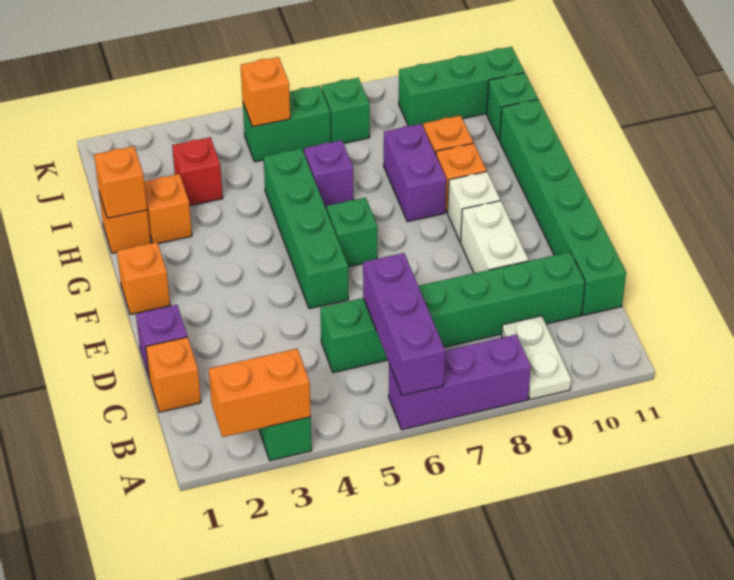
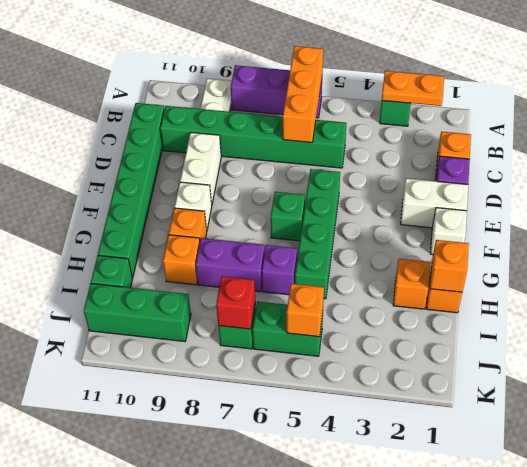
orange 1x2 brick [209,349,311,437] -> orange 1x2 plate [382,71,444,106]
purple 1x3 brick [363,253,445,396] -> orange 1x3 brick [283,46,323,143]
none -> white 1x2 brick [401,178,468,228]
orange 1x1 brick [117,242,170,315] -> white 1x1 brick [430,208,467,255]
purple 1x2 brick [384,124,446,222] -> purple 1x2 brick turned to [196,238,265,292]
red 1x1 brick [172,137,223,206] -> red 1x1 brick moved to [216,276,255,329]

